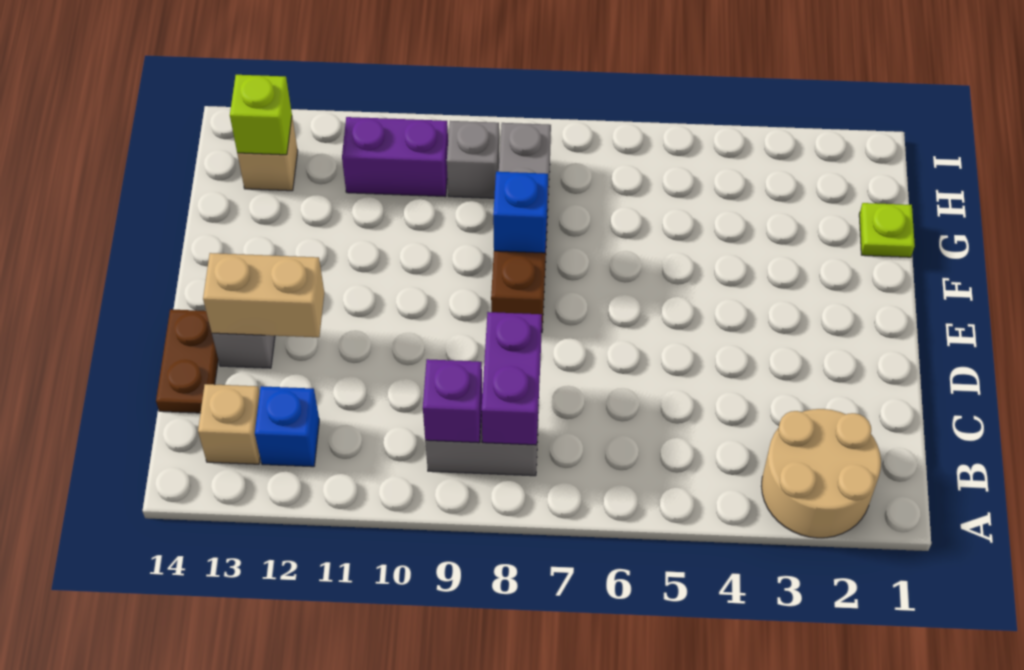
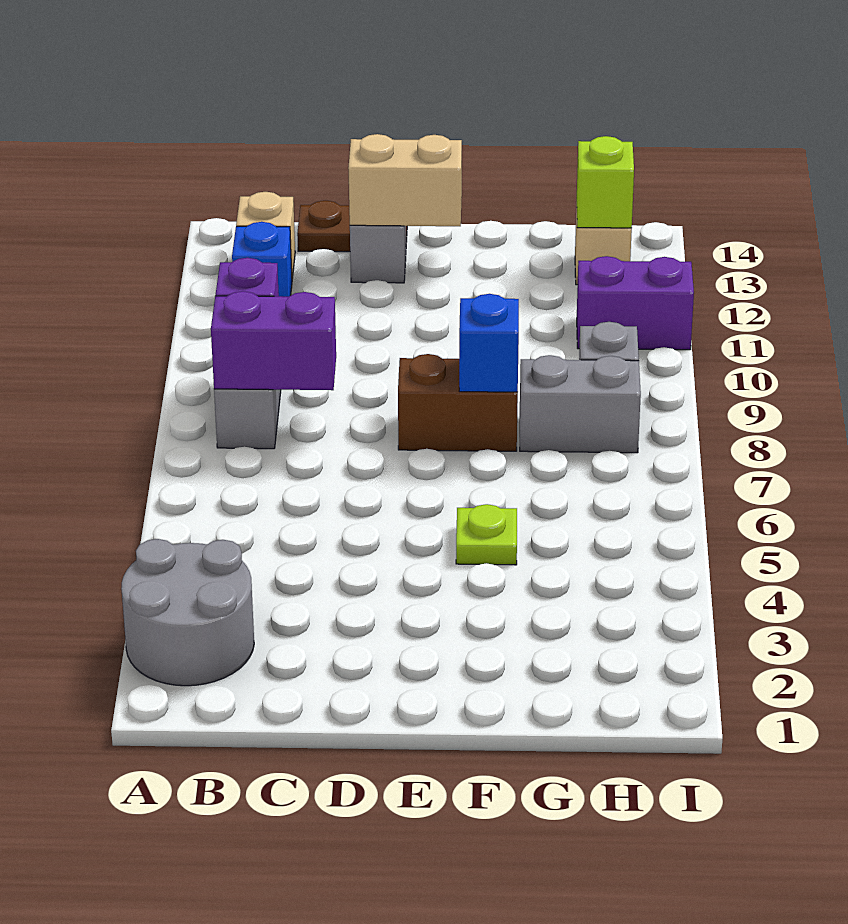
tan 2x2 round brick [761,409,881,538] -> grey 2x2 round brick [121,539,254,686]
tan 1x2 brick [203,253,324,337] -> tan 1x2 brick turned to [348,134,462,226]
lime 1x1 plate [859,203,915,257] -> lime 1x1 plate moved to [456,504,517,565]
purple 1x2 brick [342,117,448,197] -> purple 1x2 brick turned to [577,256,694,350]

